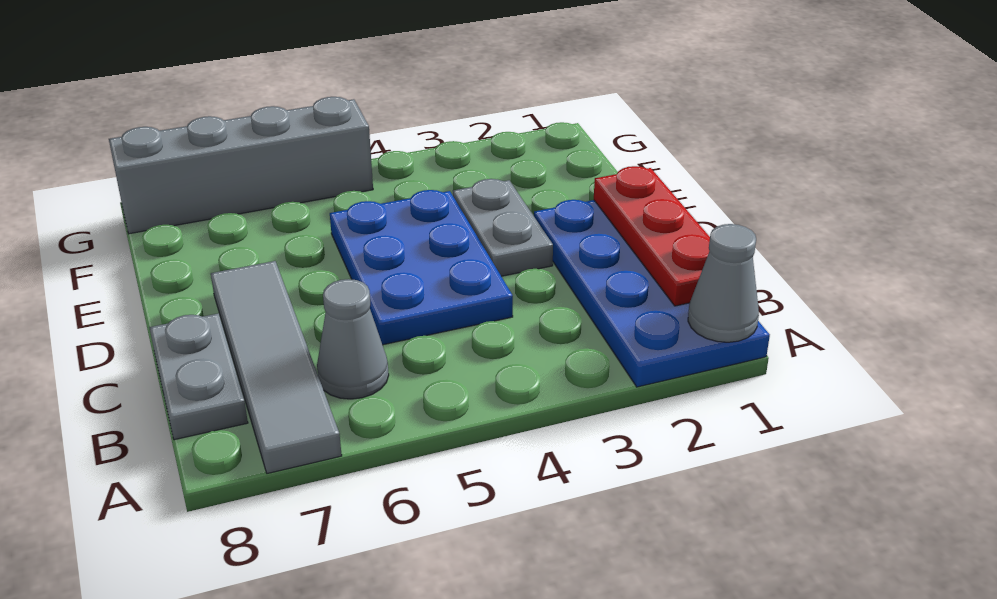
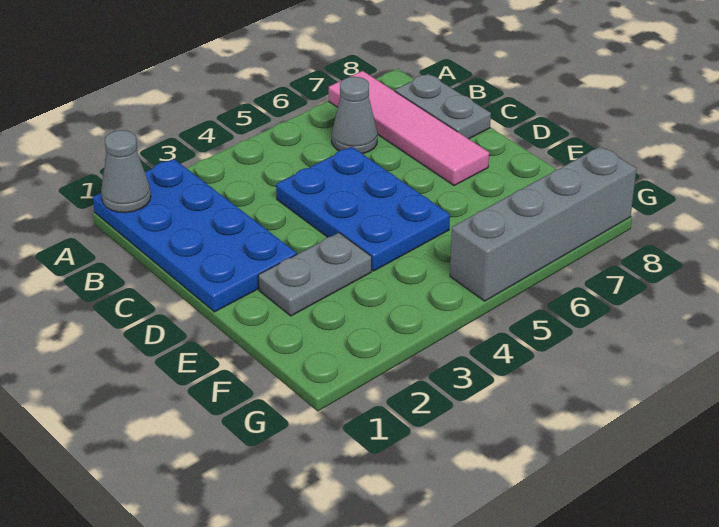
grey 1x4 tile [211,261,342,474] -> pink 1x4 tile [329,71,489,186]
red 1x3 plate [594,166,710,306] -> none
grey 1x2 plate [453,179,553,276] -> grey 1x2 plate turned to [258,233,372,316]

